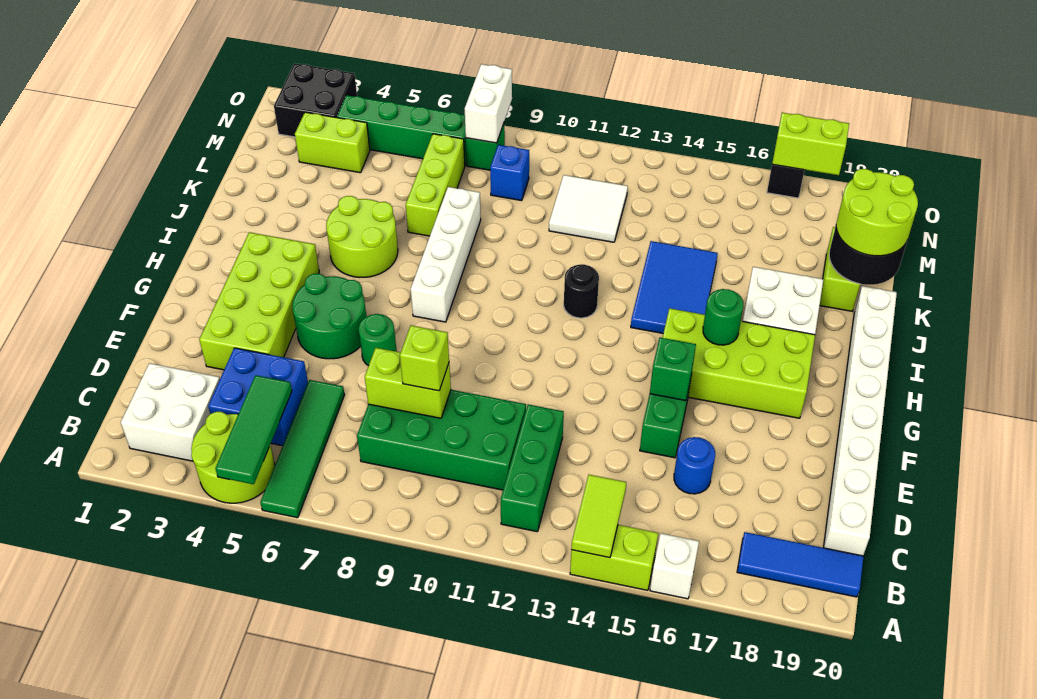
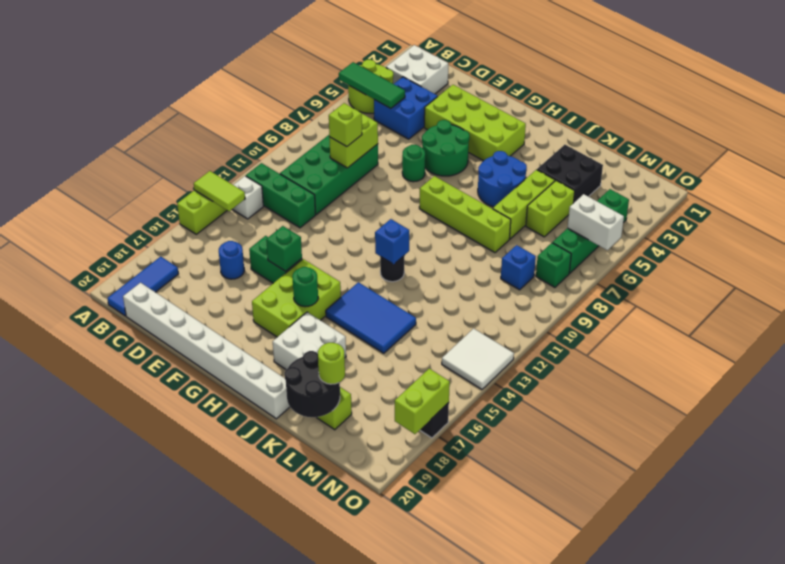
green 1x4 tile [260,380,345,518] -> none
white 1x1 brick [650,533,699,599] -> white 1x1 brick moved to [232,176,263,219]
lime 2x4 brick [662,308,815,418] -> lime 2x3 brick [252,259,341,337]
white 1x4 brick [411,187,481,322] -> lime 1x4 brick [419,176,511,253]
lime 2x2 round brick [326,196,398,277] -> blue 2x2 round brick [478,151,527,207]
none -> blue 1x1 brick [375,219,409,264]
lime 1x3 brick [406,134,465,236] -> lime 1x3 brick turned to [493,170,555,239]
lime 2x2 round brick [836,169,918,256] -> lime 1x1 round brick [318,343,345,384]
white 2x2 tile [549,175,628,242] -> white 2x2 tile moved to [442,328,514,389]
lime 1x2 brick [295,112,370,173] -> lime 1x2 brick moved to [526,181,575,237]
black 2x2 brick [274,63,357,137] -> black 2x2 brick moved to [537,145,603,203]
white 1x2 brick [465,64,512,143] -> white 1x2 brick moved to [567,194,624,250]

